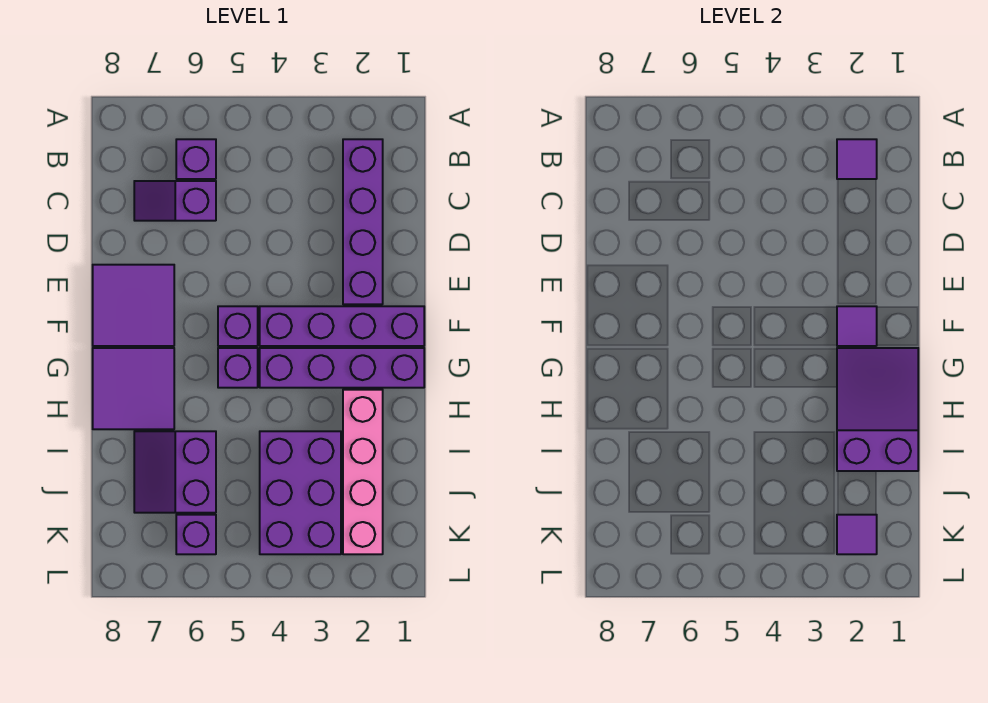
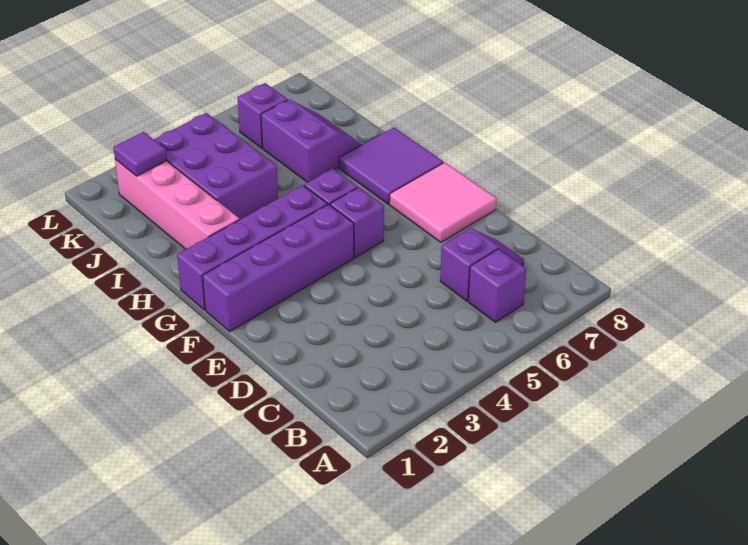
purple 1x4 brick [343,139,383,304] -> none
purple 1x1 tile [837,139,877,179] -> none
purple 2x2 tile [93,265,174,346] -> pink 2x2 tile [389,162,497,242]
purple 1x1 tile [837,306,877,346] -> none
purple 2x3 slope [837,348,918,471] -> none

